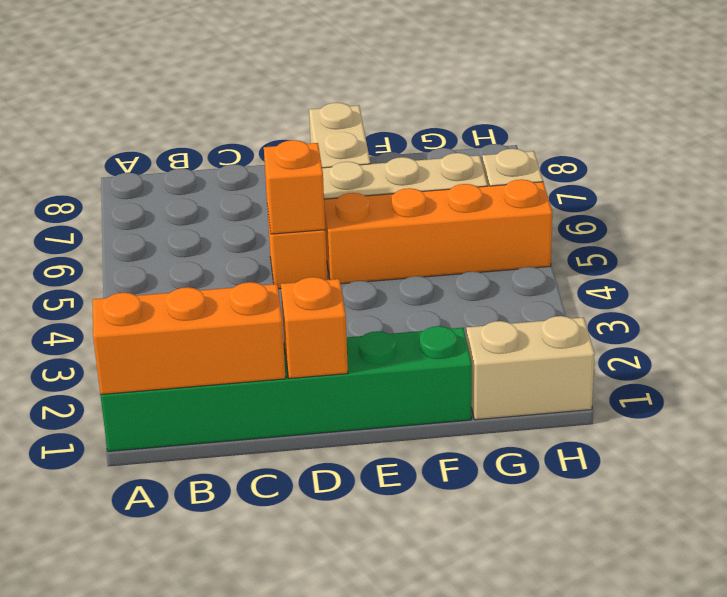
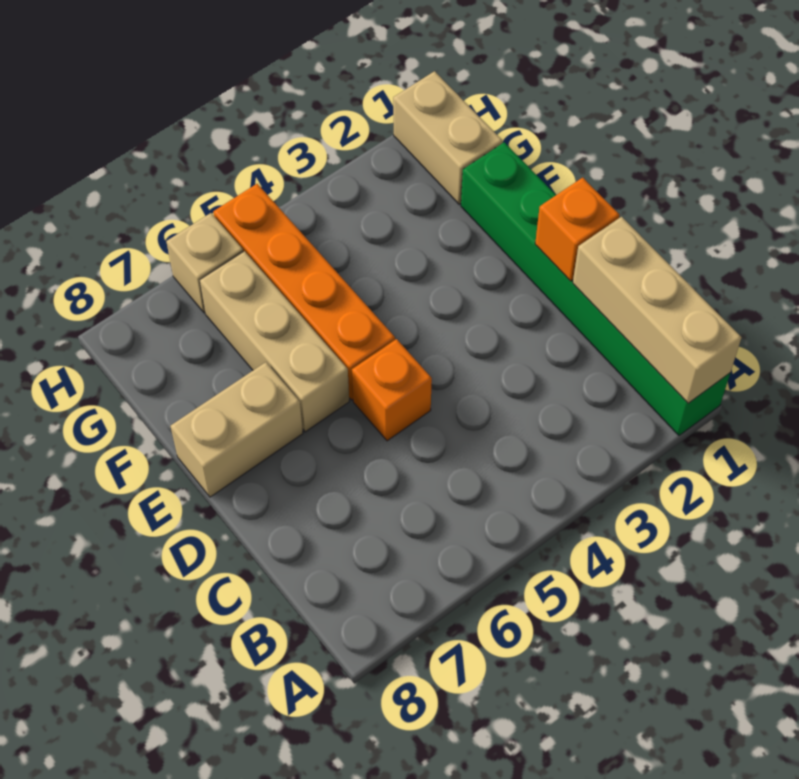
orange 1x3 brick [93,282,286,395] -> tan 1x3 brick [573,217,741,403]
orange 1x1 brick [264,140,325,234] -> none

